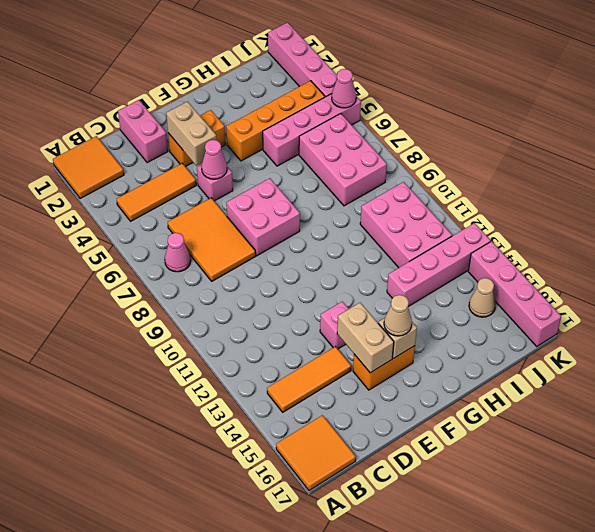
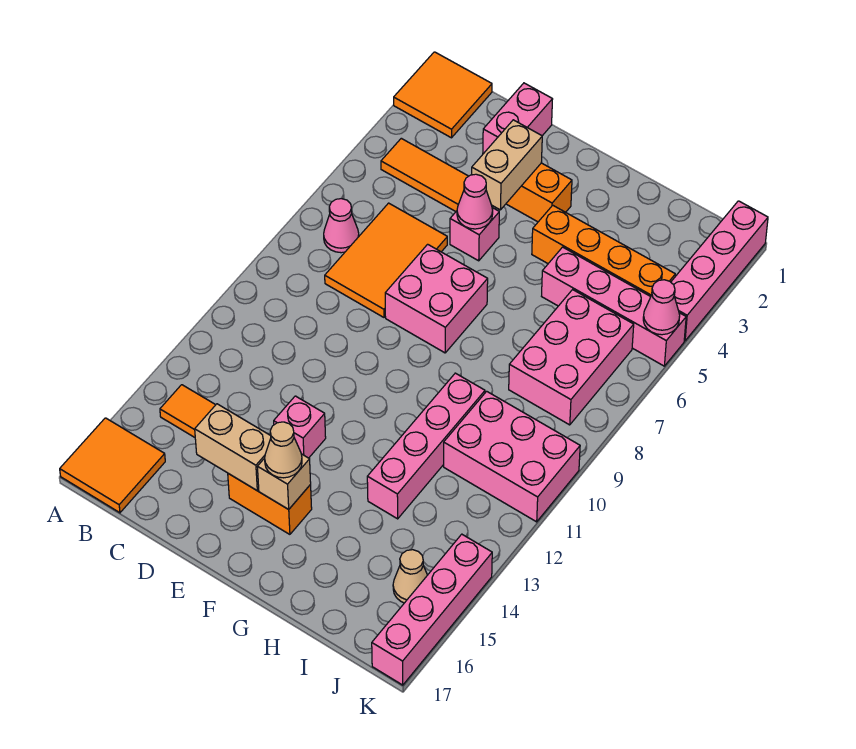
tan 1x2 brick [337,303,394,373] -> tan 1x2 brick turned to [195,404,271,490]
pink 1x4 brick [387,223,491,306] -> pink 1x4 brick turned to [367,373,485,519]
pink 2x3 brick [360,182,452,268] -> pink 2x3 brick turned to [444,391,580,522]

